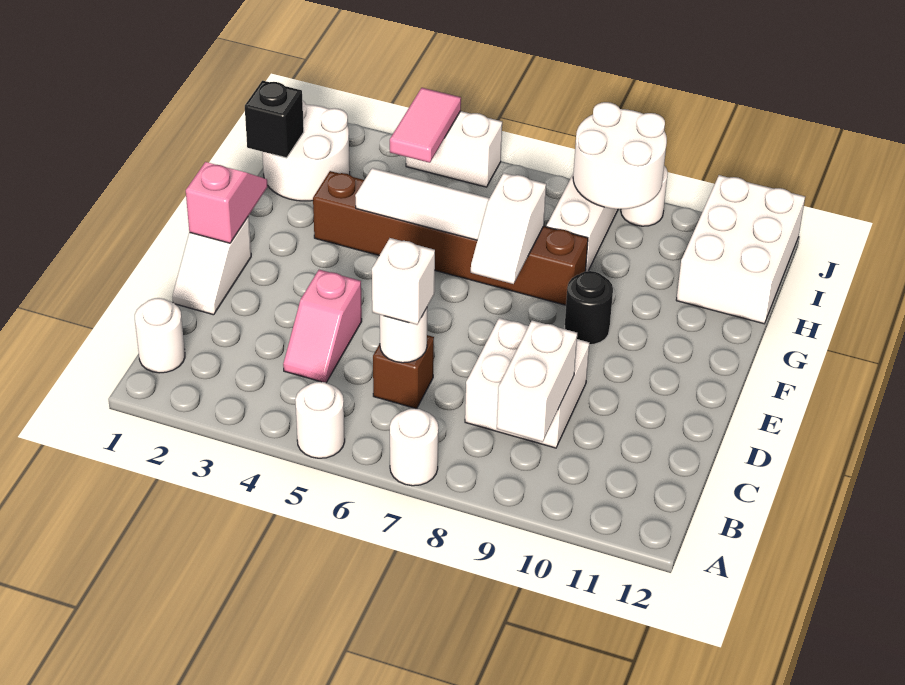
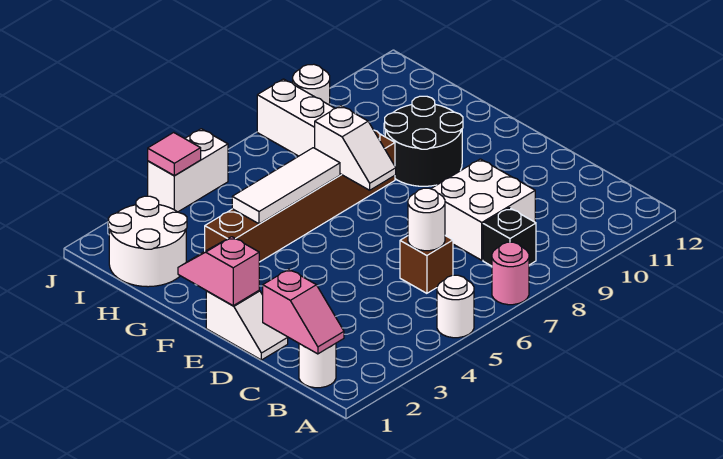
white 1x1 round brick [390,408,438,486] -> pink 1x1 round brick [492,242,529,305]
white 1x2 brick [497,321,577,442] -> none
pink 1x2 slope [283,270,362,383] -> pink 1x2 slope moved to [263,269,344,354]
white 1x1 brick [372,238,435,325] -> none
black 1x1 round brick [565,271,613,345] -> black 2x2 round brick [385,96,463,186]
black 1x1 brick [245,81,304,158] -> black 1x1 brick moved to [483,208,536,266]
white 2x3 brick [676,175,805,324] -> none
pink 1x2 tile [390,88,461,163] -> pink 1x1 tile [148,132,201,176]
white 2x2 round brick [573,102,667,209] -> none

